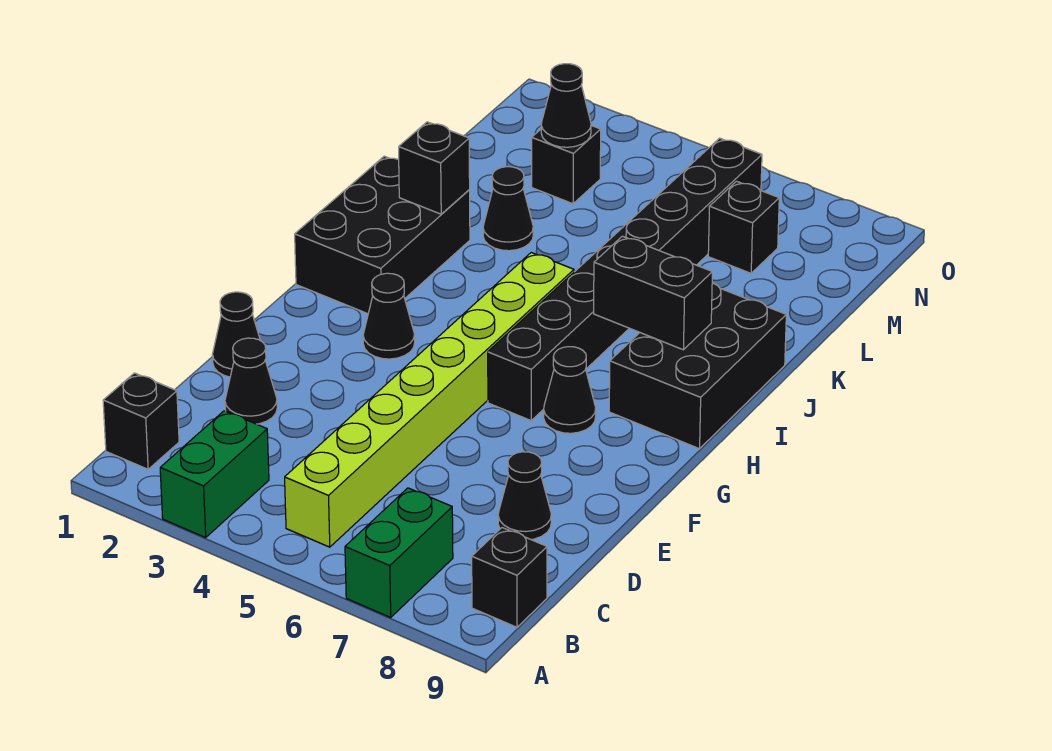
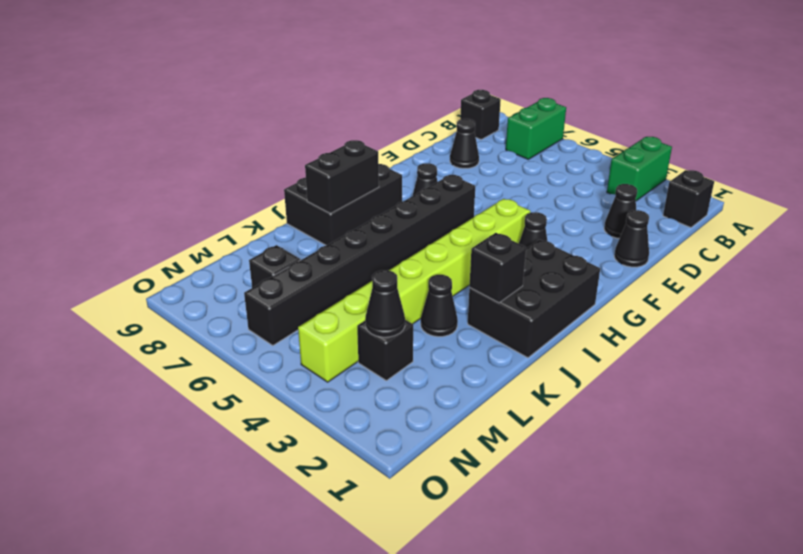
lime 1x8 brick [285,253,574,547] -> lime 1x8 brick moved to [298,199,530,382]
black 1x2 brick [594,236,712,350] -> black 1x2 brick turned to [305,140,379,214]

